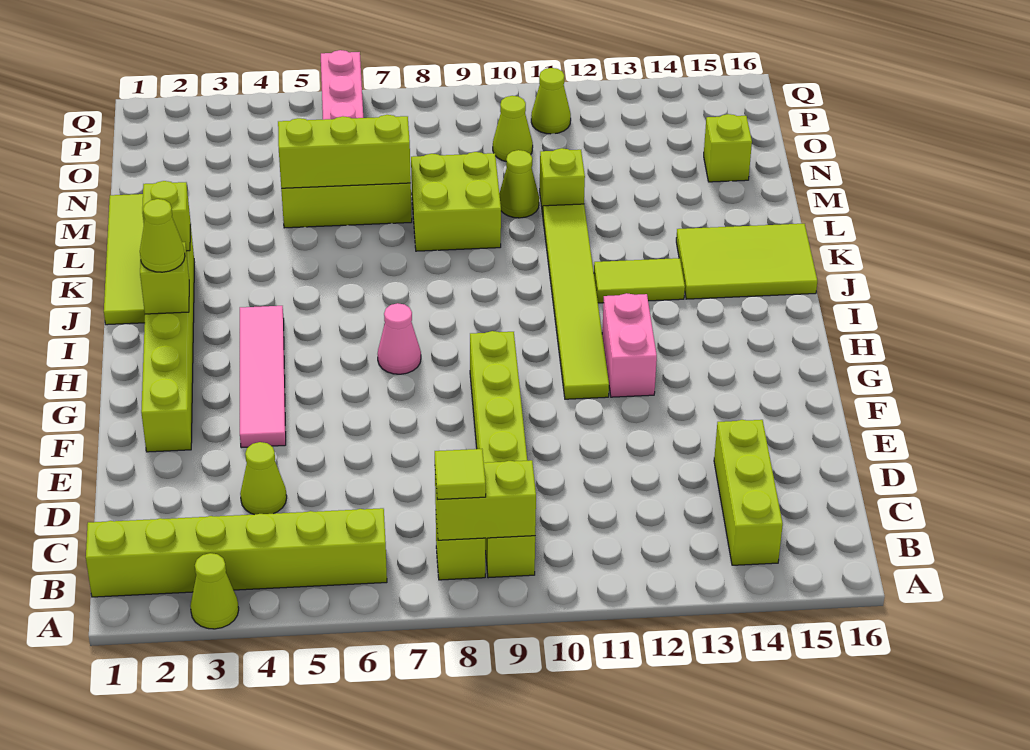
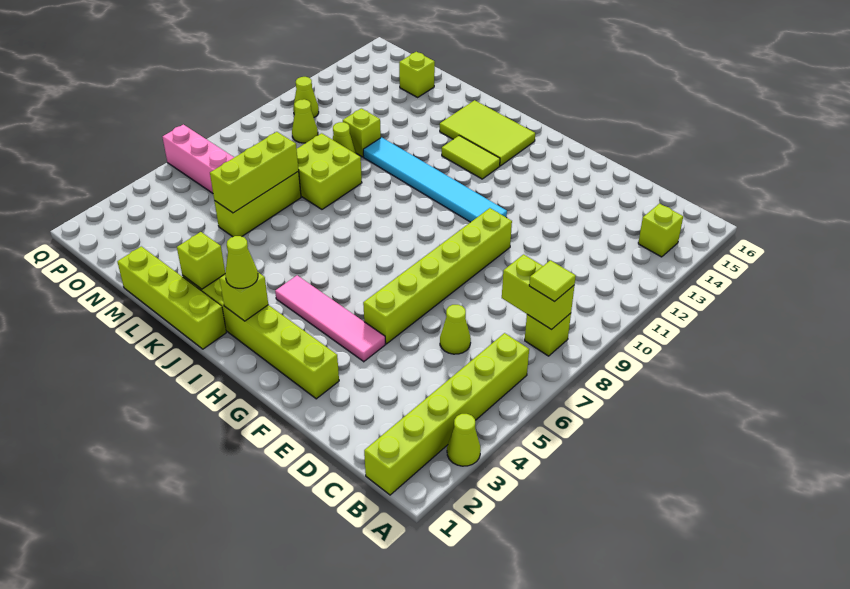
lime 1x2 brick [435,460,536,540] -> lime 1x2 brick turned to [502,254,574,330]
lime 1x6 brick [470,331,535,578] -> lime 1x6 brick turned to [363,208,512,344]
lime 1x3 brick [714,420,783,565] -> lime 1x1 brick [638,204,683,257]
lime 1x1 cone [240,442,287,515] -> lime 1x1 cone moved to [440,305,471,354]
lime 1x6 tile [543,204,609,399] -> cyan 1x6 tile [363,137,507,222]
pink 1x2 brick [602,293,657,397] -> none
pink 1x1 cone [378,303,421,374] -> none
lime 1x4 tile [104,194,145,325] -> lime 1x4 brick [118,246,226,349]
lime 1x2 tile [594,258,685,303] -> lime 1x2 tile turned to [442,136,500,179]
lime 2x3 tile [676,224,817,299] -> lime 2x3 tile turned to [440,100,535,166]

